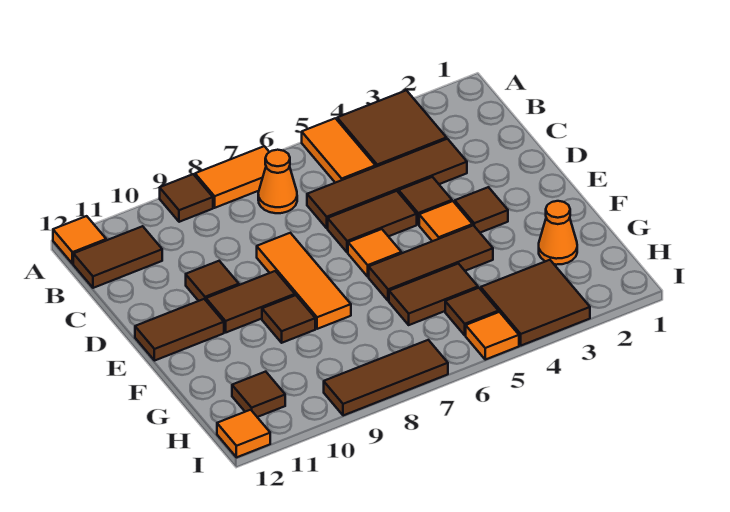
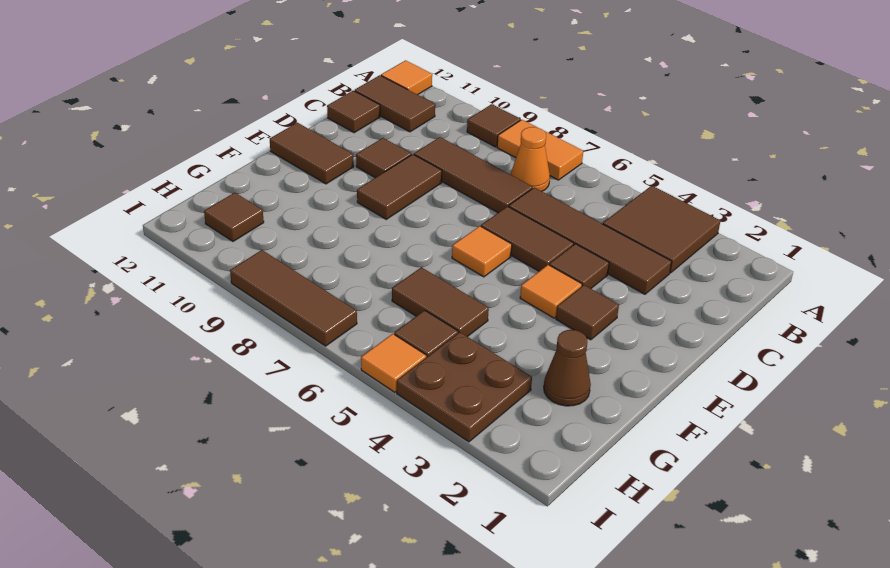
orange 1x2 tile [302,118,375,183] -> none
orange 1x3 tile [257,233,351,329] -> none
brown 1x2 tile [206,271,295,332] -> brown 1x2 tile turned to [357,154,442,219]
brown 1x3 tile [369,225,493,301] -> brown 1x3 tile moved to [414,137,533,213]
brown 1x1 tile [262,295,315,343] -> brown 1x1 tile moved to [327,91,380,133]
orange 1x1 cone [539,201,577,265] -> brown 1x1 cone [544,330,591,406]
brown 2x2 tile [481,260,590,346] -> brown 2x2 plate [397,332,532,442]
orange 1x1 tile [217,410,270,457] -> none

